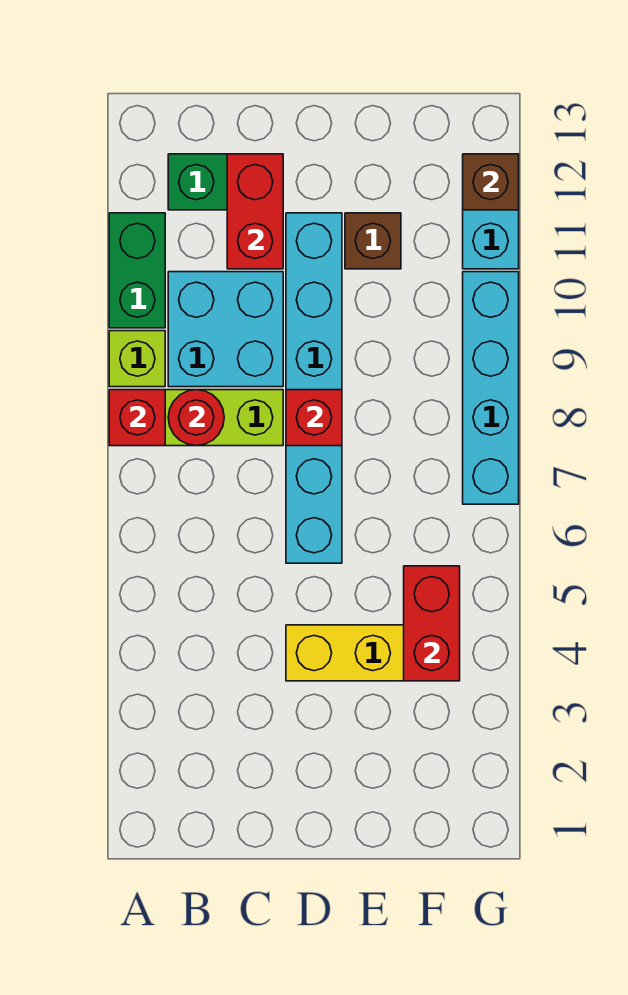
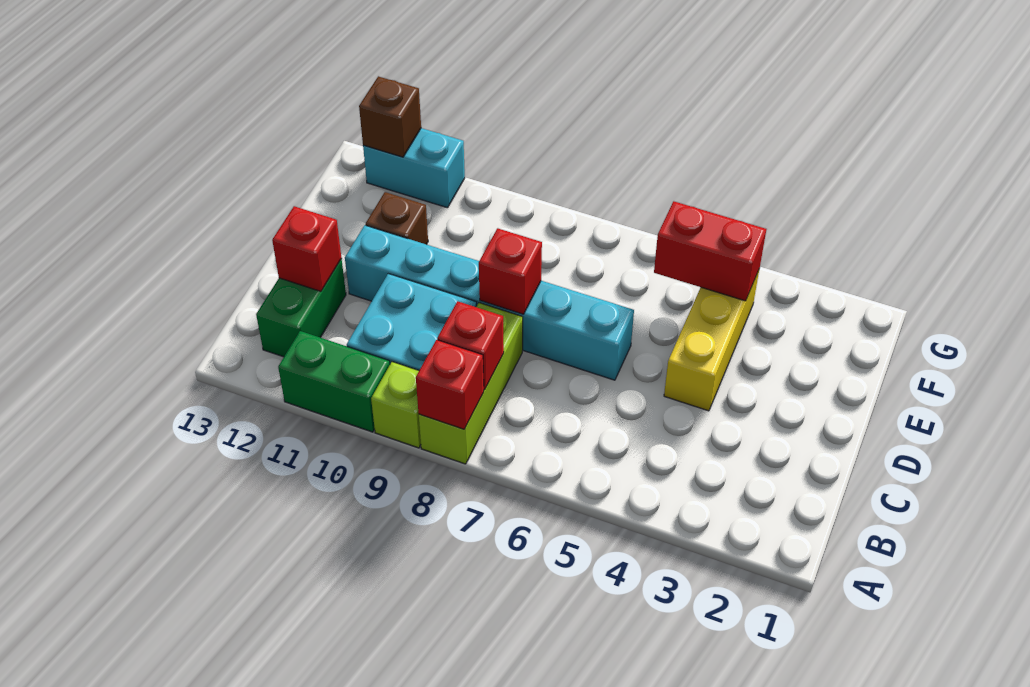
red 1x1 round brick [168,390,224,446] -> red 1x1 brick [437,301,504,390]
red 1x2 brick [227,154,283,269] -> red 1x1 brick [272,206,341,291]
cyan 1x4 brick [463,272,519,504] -> none

